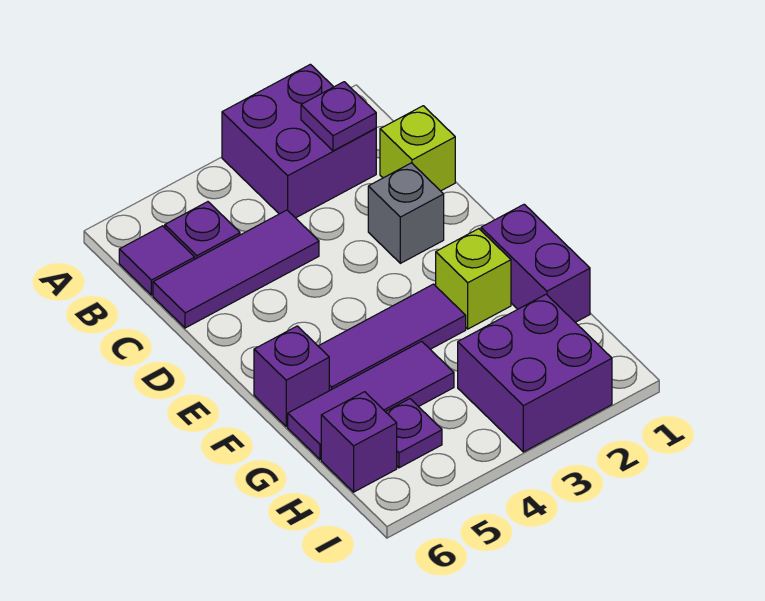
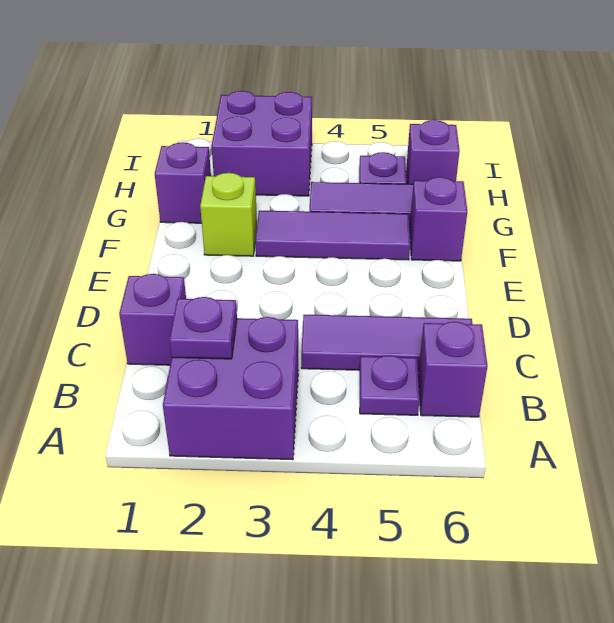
purple 1x1 tile [119,226,195,295] -> purple 1x1 brick [418,322,488,417]
lime 1x1 brick [380,106,455,191] -> purple 1x1 brick [119,274,186,365]
grey 1x1 brick [368,163,444,263] -> none
purple 1x2 brick [481,204,590,322] -> purple 1x1 brick [155,142,211,223]

